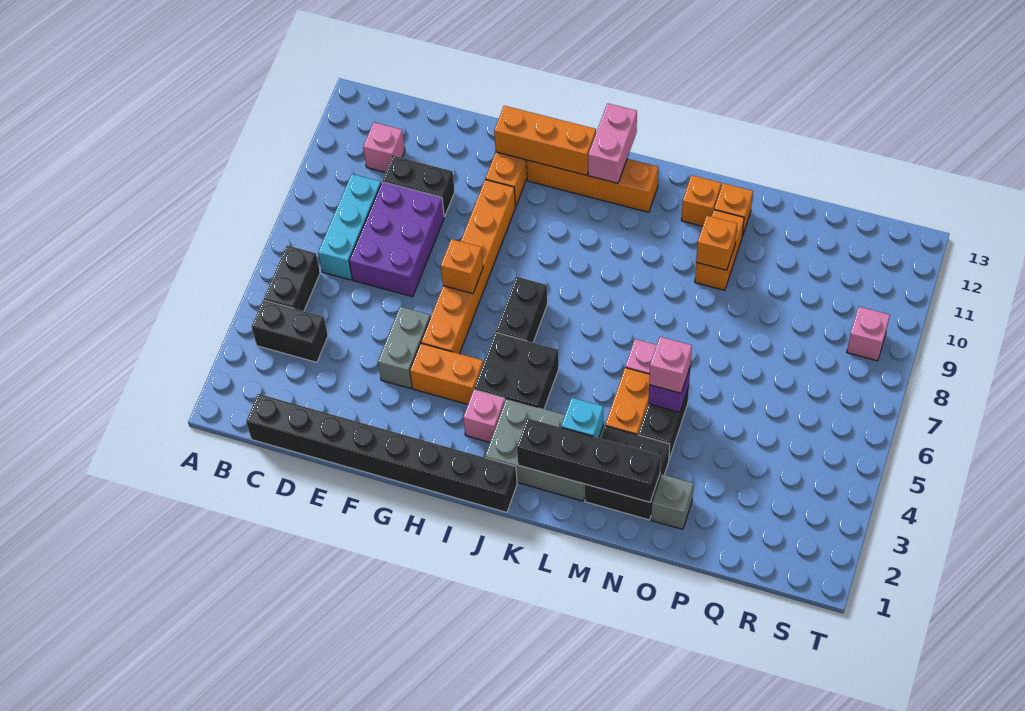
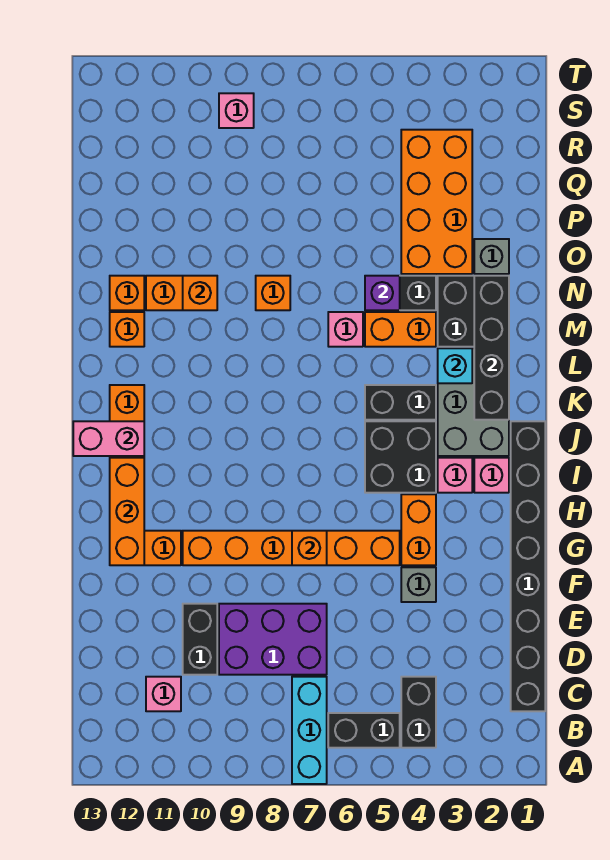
cyan 1x3 brick [318,174,381,280] -> cyan 1x3 brick turned to [292,677,327,784]
grey 1x2 brick [378,307,430,389] -> grey 1x1 brick [401,567,436,602]
black 1x2 brick [496,277,547,342] -> black 1x2 brick moved to [365,385,436,420]
pink 1x1 brick [649,337,692,393] -> pink 1x1 brick moved to [474,458,509,493]
none -> orange 1x1 brick [256,276,290,310]
none -> orange 2x4 brick [401,130,472,274]

